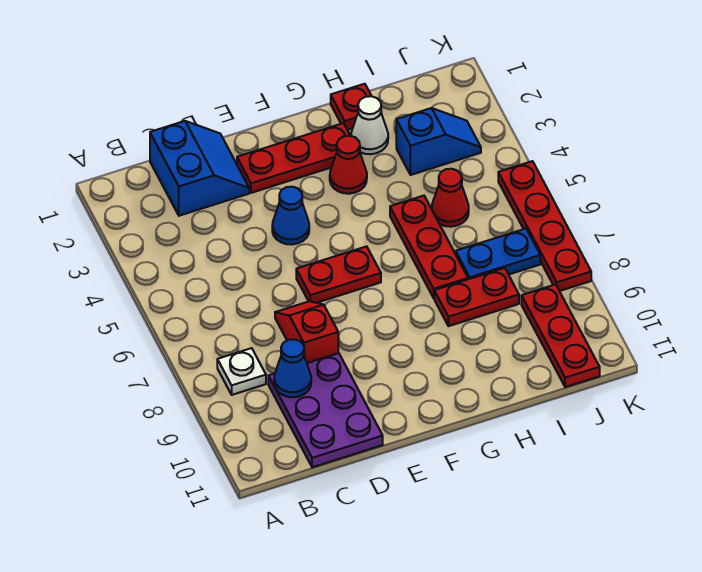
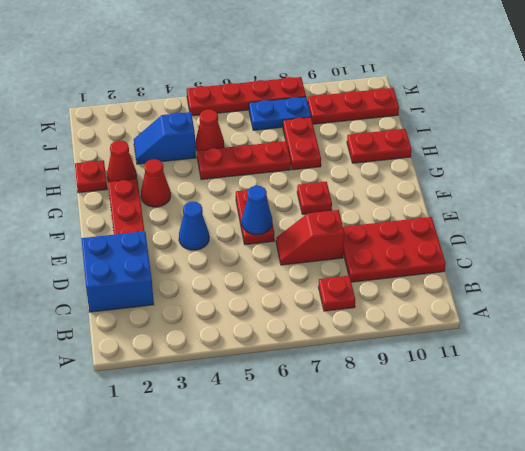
white 1x1 plate [217,348,266,395] -> red 1x1 plate [319,276,355,311]
blue 2x2 slope [150,121,249,216] -> blue 2x2 brick [81,231,154,312]
purple 2x3 plate [268,353,383,467] -> red 2x3 plate [343,217,446,282]
blue 1x1 cone [274,339,311,397] -> blue 1x1 cone moved to [242,186,272,235]
none -> red 1x1 plate [297,182,332,214]
white 1x1 cone [351,96,388,154] -> red 1x1 cone [107,140,137,182]
none -> red 1x2 plate [347,129,411,163]
blue 1x2 slope [396,108,481,175] -> blue 1x2 slope turned to [134,112,196,164]
blue 1x2 plate [456,229,540,279] -> blue 1x2 plate turned to [249,97,311,130]

